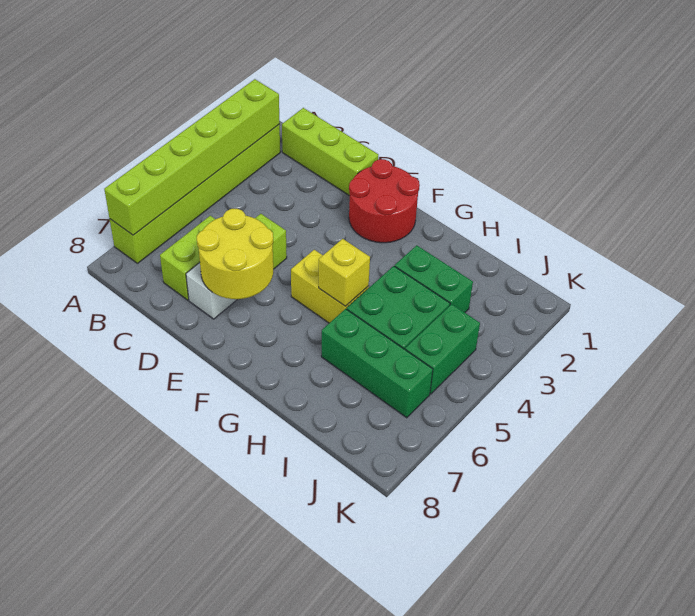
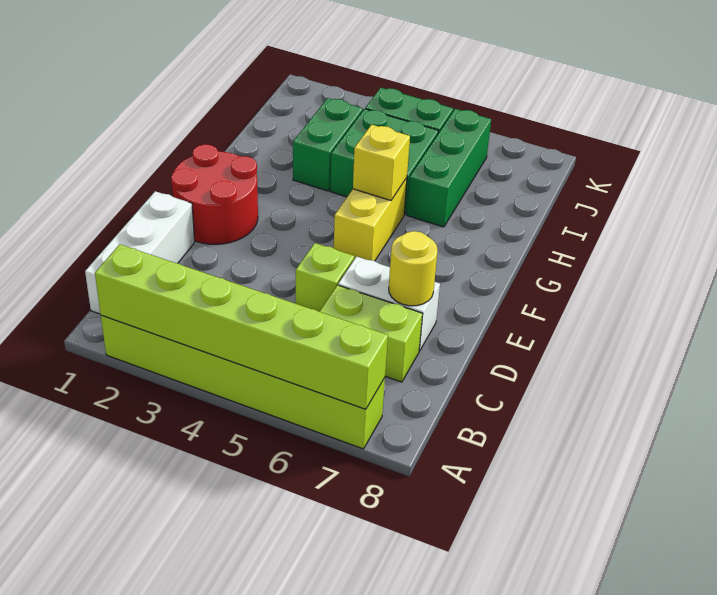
lime 1x3 brick [282,108,378,196] -> white 1x3 brick [85,191,195,314]
yellow 2x2 round brick [197,209,273,299] -> yellow 1x1 round brick [389,231,438,306]

